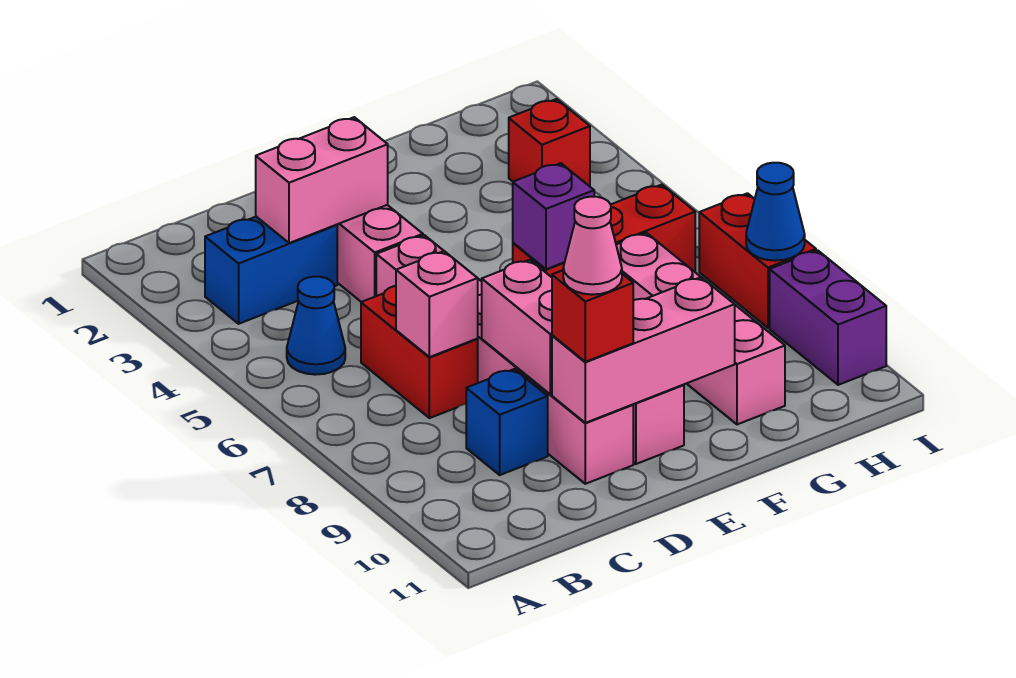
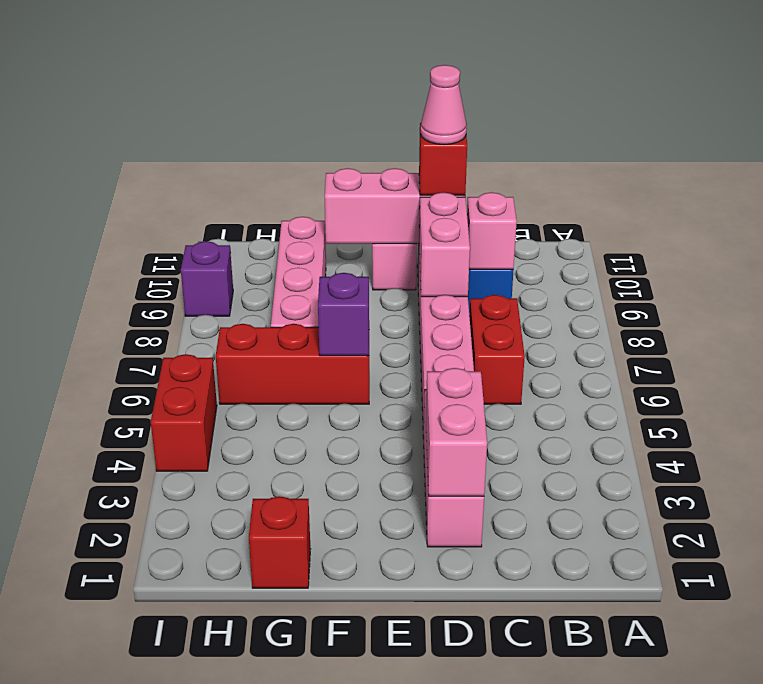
blue 1x2 brick [205,217,337,324] -> none
blue 1x1 cone [287,277,345,375] -> none
pink 1x2 brick [256,117,388,243] -> pink 1x2 brick turned to [426,368,487,496]
pink 1x1 brick [396,251,478,357] -> pink 1x1 brick moved to [467,192,517,269]
red 1x1 brick [509,99,590,186] -> red 1x1 brick moved to [249,496,310,588]
red 1x2 brick [699,193,816,328] -> red 1x2 brick moved to [151,354,217,471]
blue 1x1 cone [746,163,805,261] -> none
purple 1x2 brick [770,250,886,385] -> purple 1x1 brick [181,241,233,316]

